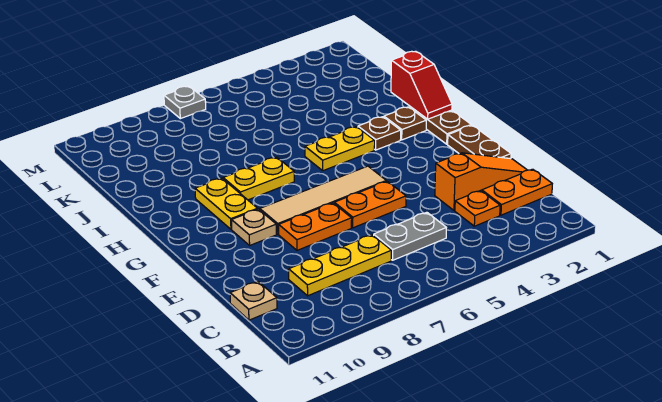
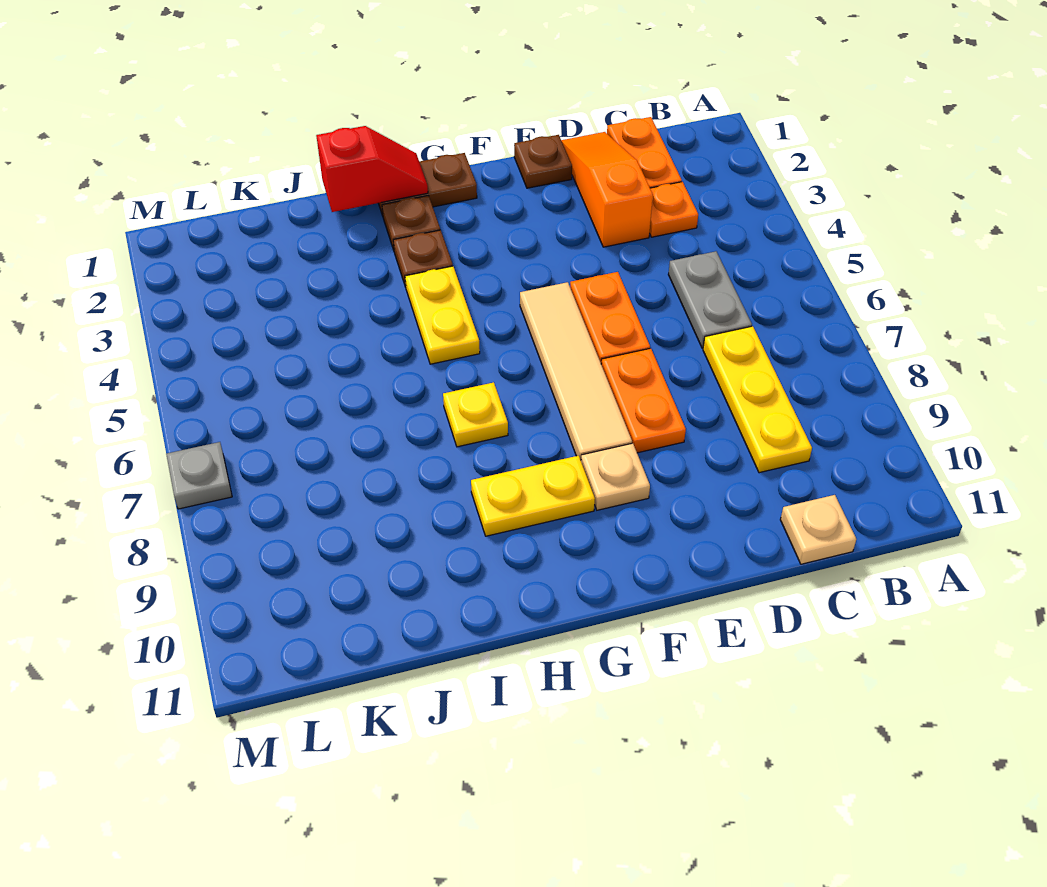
brown 1x2 plate [448,125,511,159] -> brown 1x1 plate [514,135,572,188]
yellow 1x2 plate [223,157,294,200] -> yellow 1x1 plate [443,382,508,447]

